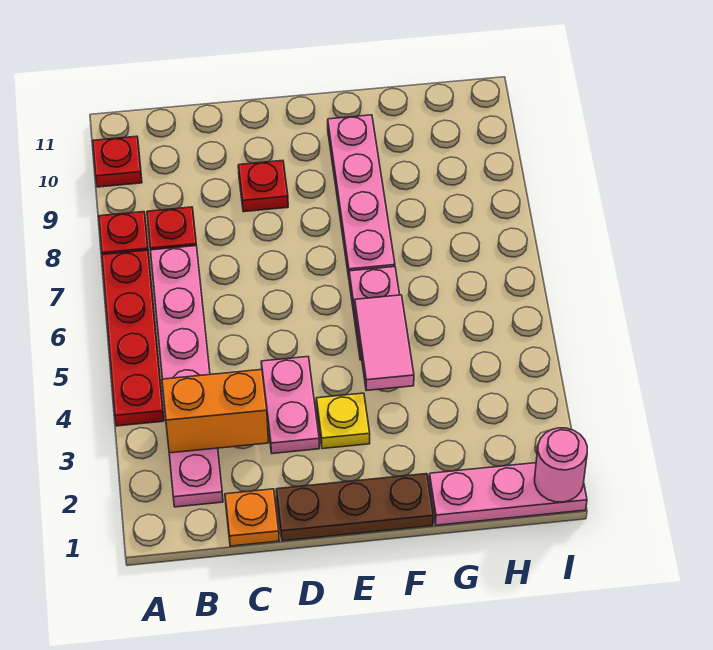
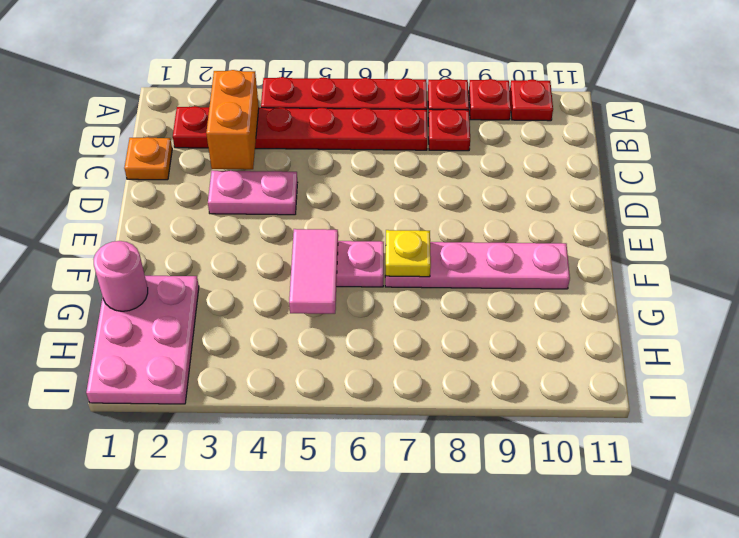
pink 1x6 plate [150,246,223,507] -> red 1x6 plate [173,106,427,150]
brown 1x3 plate [276,474,433,541] -> none
red 1x1 plate [238,161,288,212] -> red 1x1 plate moved to [469,79,511,120]
yellow 1x1 plate [316,393,370,449] -> yellow 1x1 plate moved to [386,230,431,277]
pink 1x2 tile [355,295,414,391] -> pink 1x2 tile turned to [289,229,338,314]
pink 1x3 plate [429,463,587,525] -> pink 2x3 plate [86,276,199,404]
pink 1x1 round brick [535,428,587,502] -> pink 1x1 round brick moved to [93,241,148,311]

